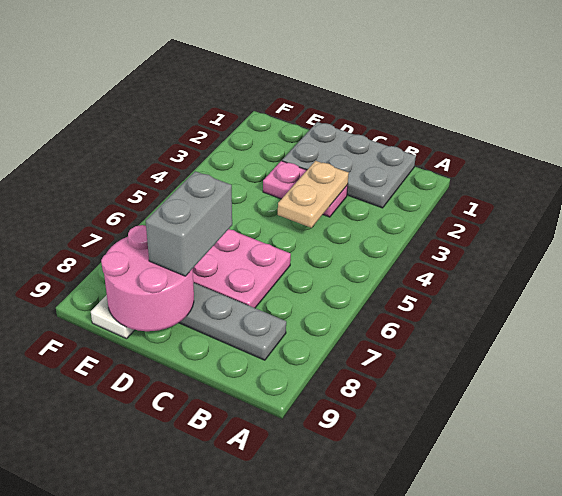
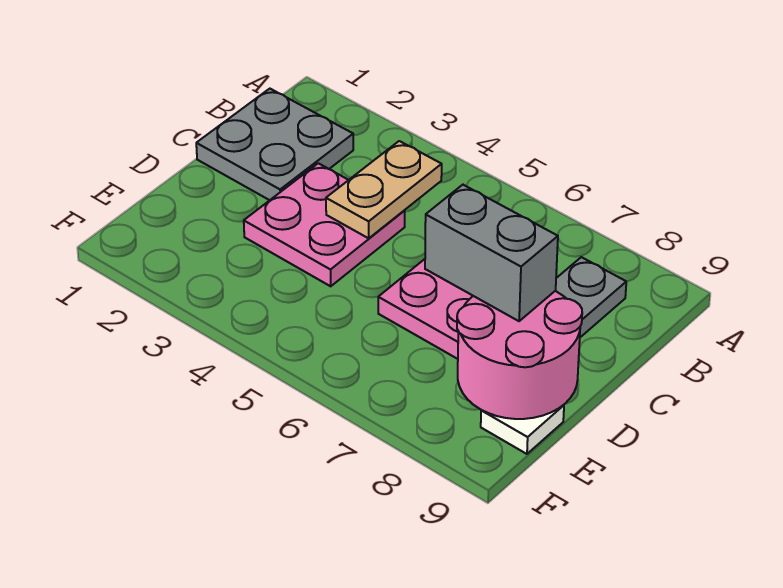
grey 2x3 plate [282,122,416,208] -> grey 2x2 plate [196,89,353,200]
pink 1x2 plate [263,161,348,217] -> pink 2x2 plate [244,163,405,286]
tan 1x2 plate [278,161,349,228] -> tan 1x2 plate turned to [326,141,442,238]

